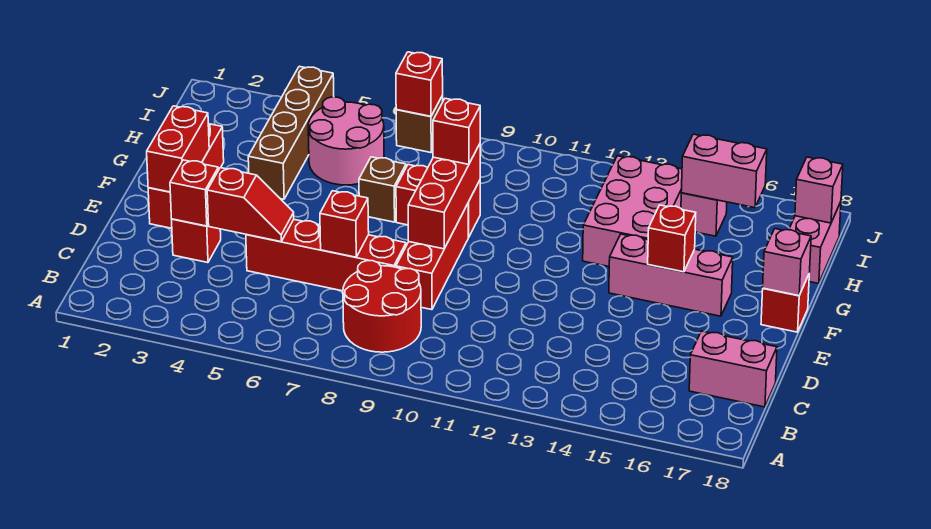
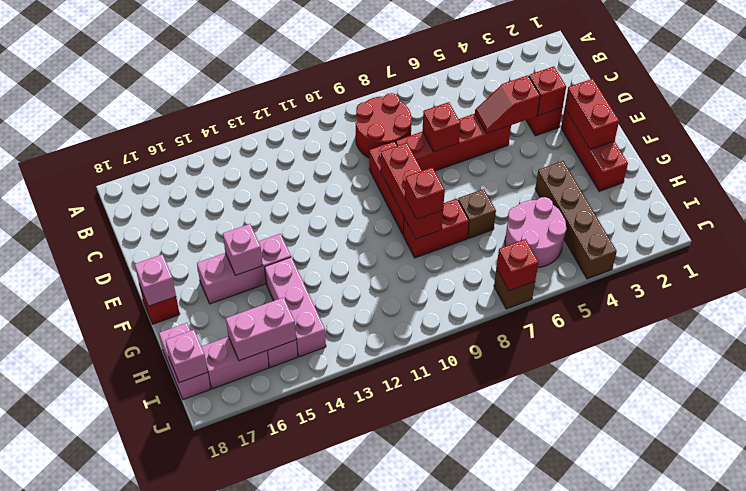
pink 1x2 brick [689,331,777,407] -> pink 1x2 brick moved to [201,337,269,389]
red 1x1 brick [648,205,696,272] -> pink 1x1 brick [223,224,263,275]
pink 2x3 brick [583,156,682,267] -> pink 1x3 brick [265,257,326,357]

